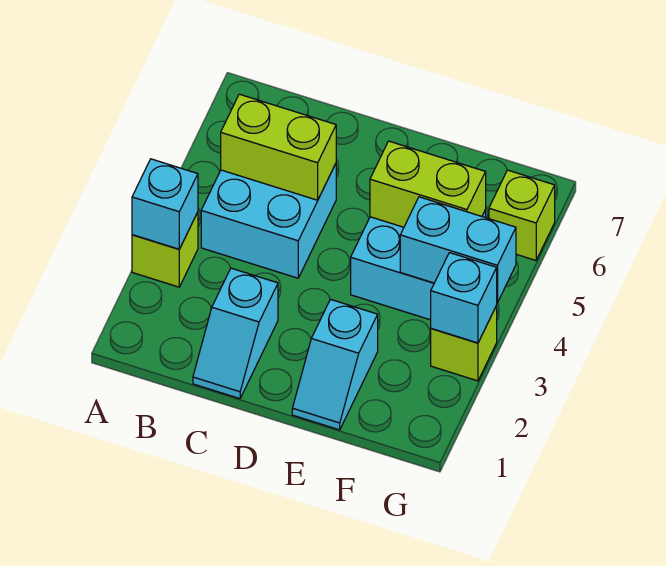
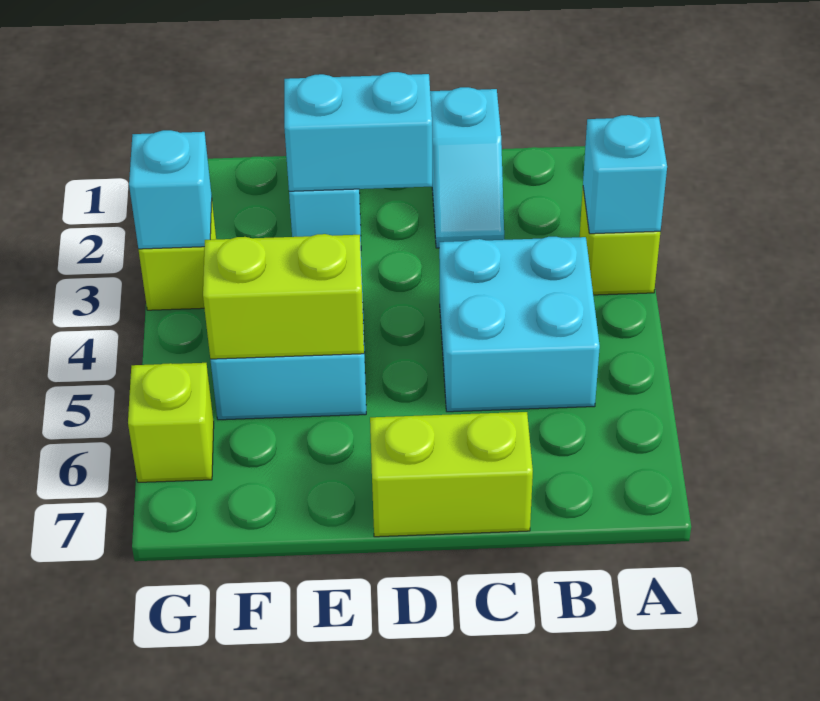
lime 1x2 brick [221,94,336,200] -> lime 1x2 brick moved to [370,412,533,537]
cyan 1x2 slope [193,268,278,399] -> cyan 1x2 slope turned to [430,87,504,248]
cyan 1x2 brick [400,197,516,303] -> cyan 1x2 brick moved to [284,72,432,191]

